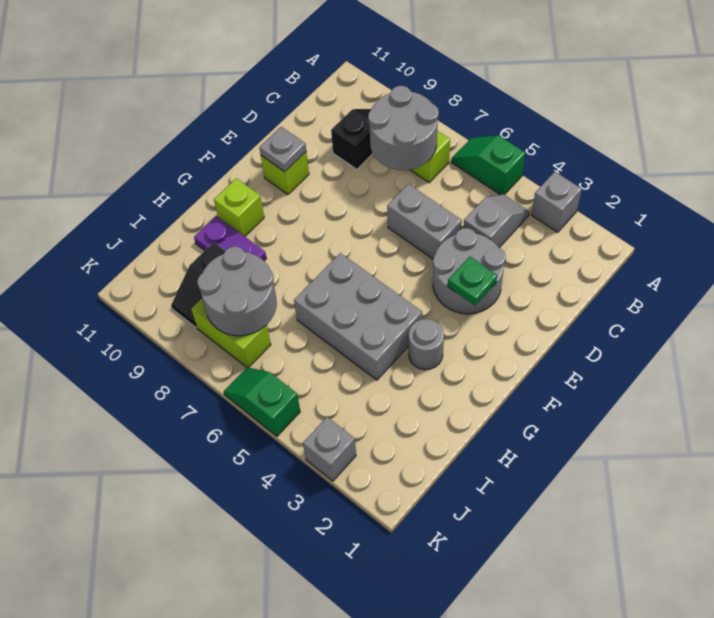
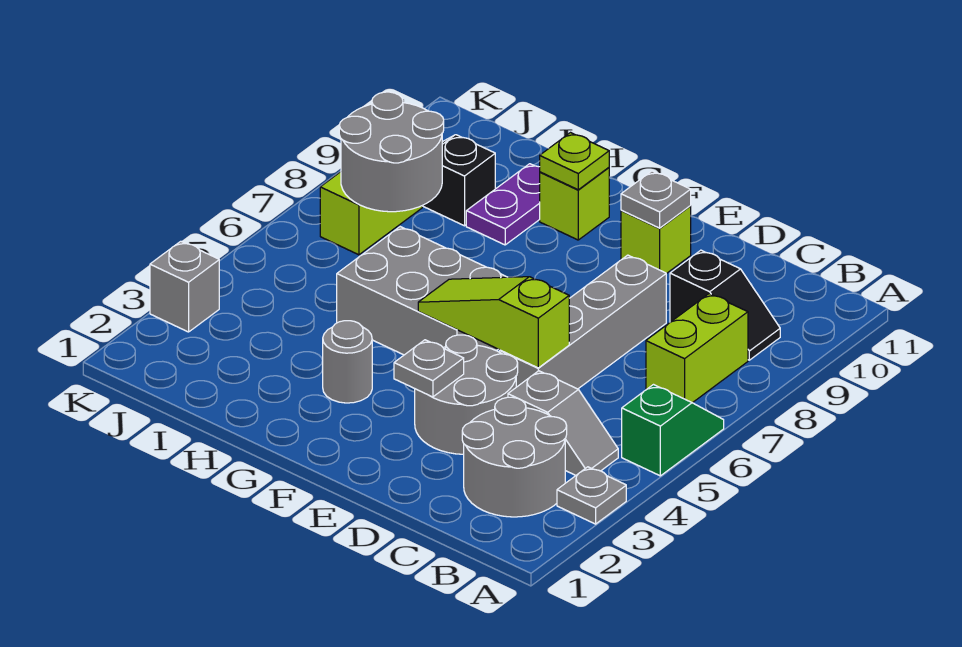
grey 1x1 brick [531,172,582,232] -> grey 1x1 plate [557,467,626,524]
grey 2x2 round brick [368,86,439,170] -> grey 2x2 round brick moved to [462,397,567,517]
grey 1x2 brick [387,184,462,259] -> grey 1x4 brick [500,255,666,389]
none -> lime 1x3 slope [418,277,569,368]
green 1x1 plate [448,257,497,305] -> grey 1x1 plate [394,340,464,397]
grey 2x3 brick [294,253,422,380] -> grey 2x3 brick turned to [337,227,506,355]
none -> lime 1x1 plate [540,133,609,190]
green 1x2 slope [224,367,300,436] -> none

